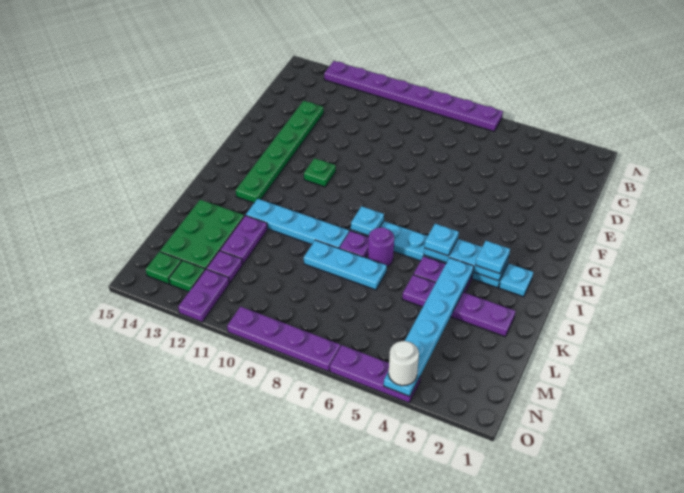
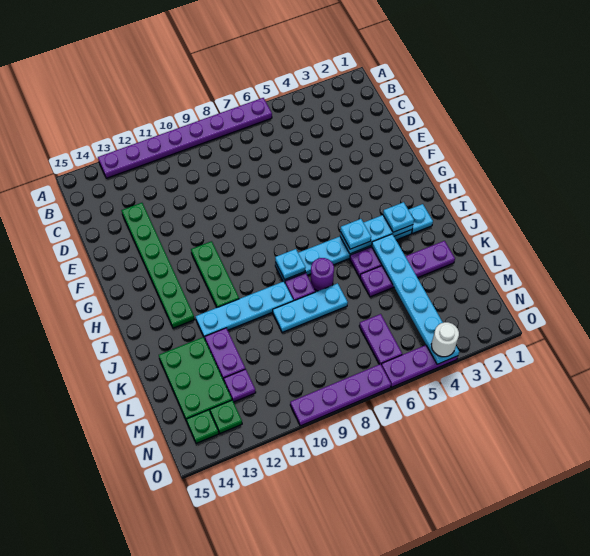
green 1x1 plate [304,158,336,187] -> green 1x3 plate [191,241,239,307]
purple 1x2 plate [178,269,229,322] -> purple 1x2 plate moved to [359,314,402,364]

